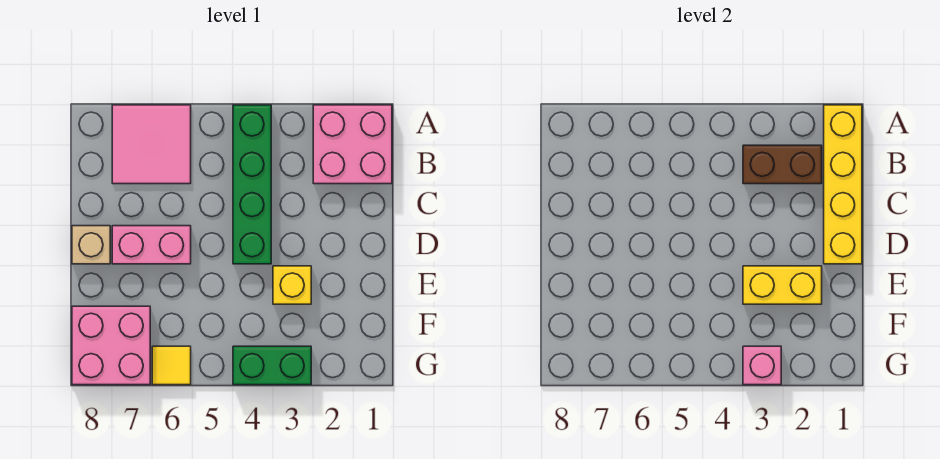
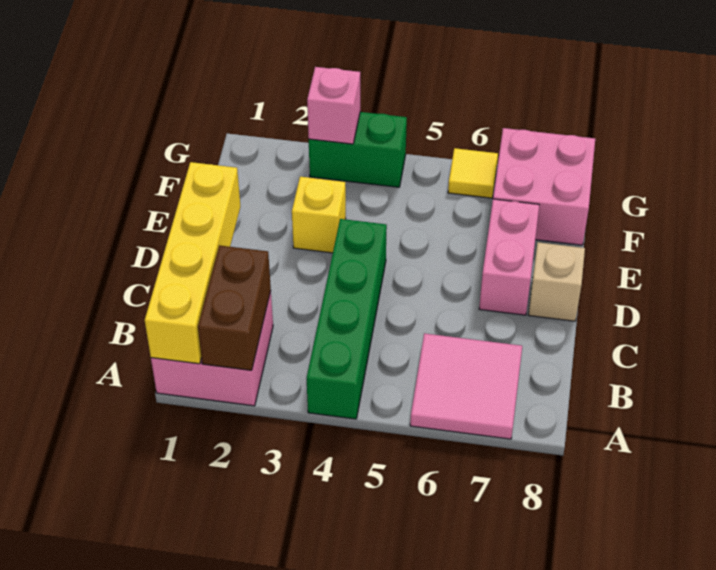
brown 1x2 brick [743,145,822,184] -> brown 1x2 brick turned to [198,245,271,370]
pink 1x2 brick [112,226,191,264] -> pink 1x2 brick turned to [479,199,539,315]
yellow 1x2 brick [743,266,822,304] -> none

